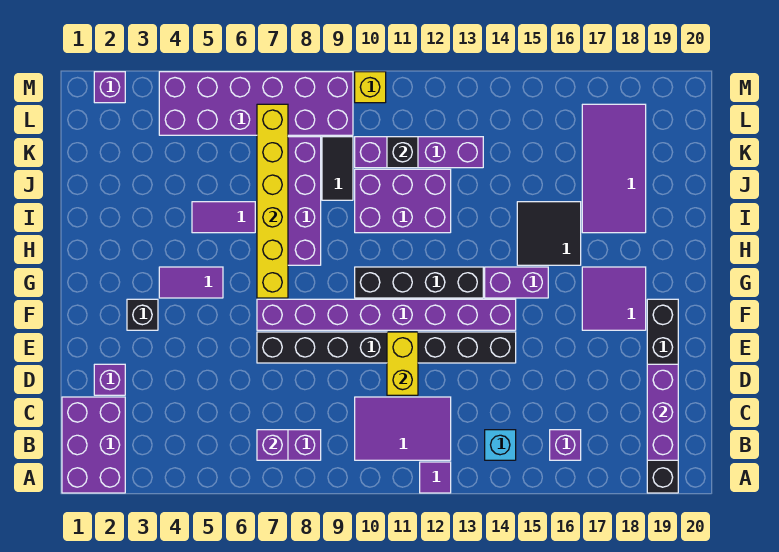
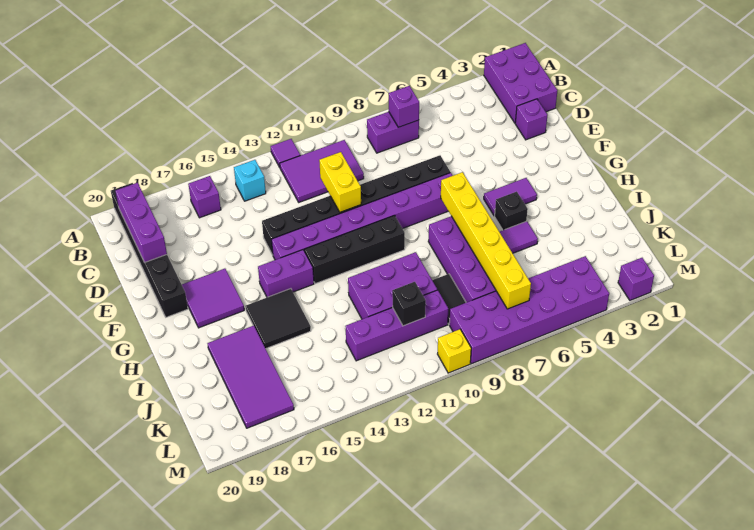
black 1x1 brick [127,299,158,330] -> black 1x1 brick moved to [495,192,528,230]

